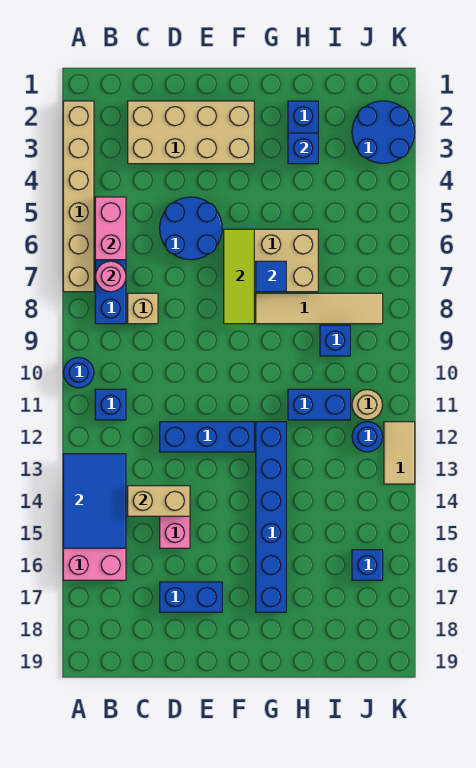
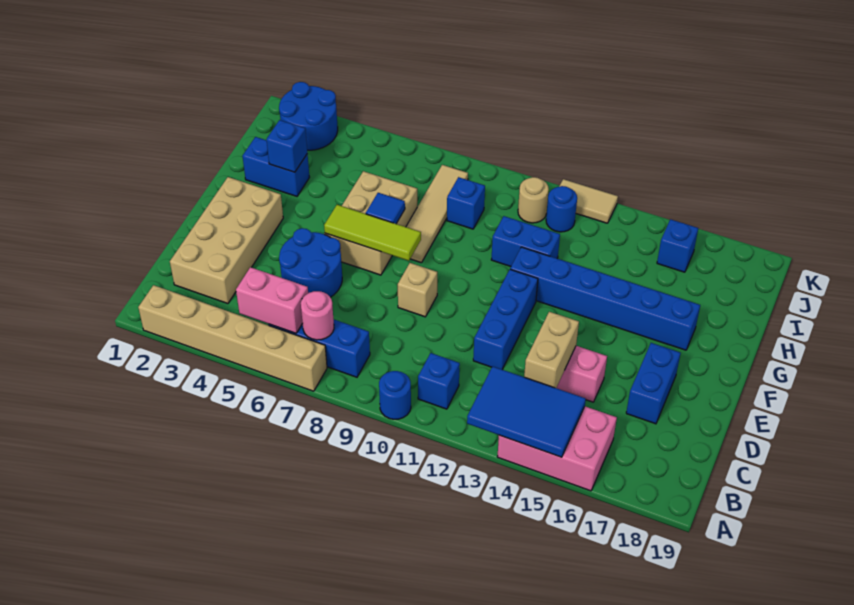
tan 1x1 brick [128,293,158,324] -> tan 1x1 brick moved to [398,263,437,317]
blue 1x2 brick [288,389,350,420] -> blue 1x2 brick turned to [491,216,560,266]

